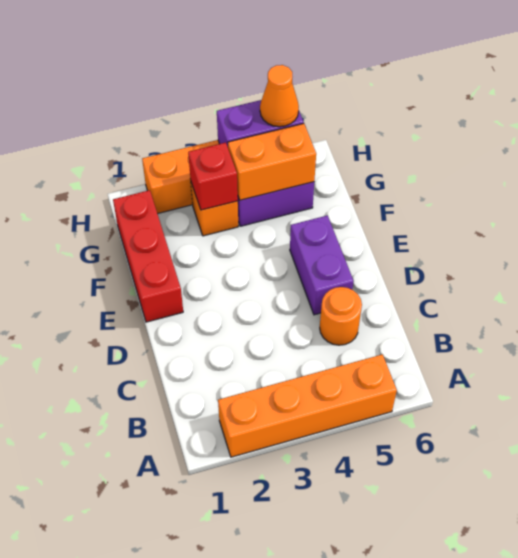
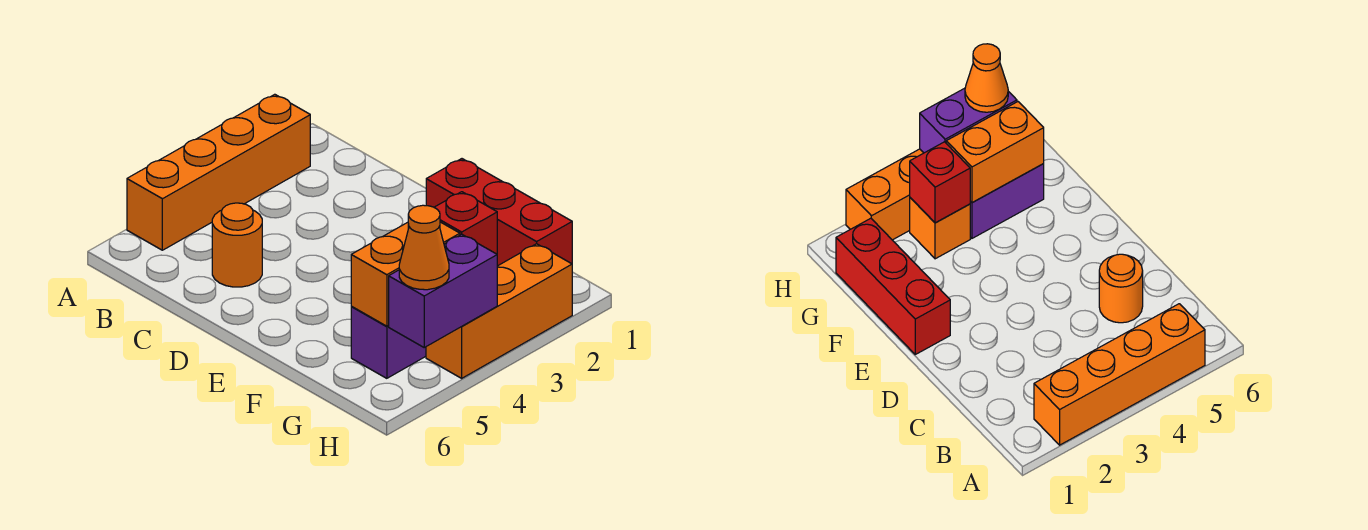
purple 1x2 brick [290,215,354,315] -> none

